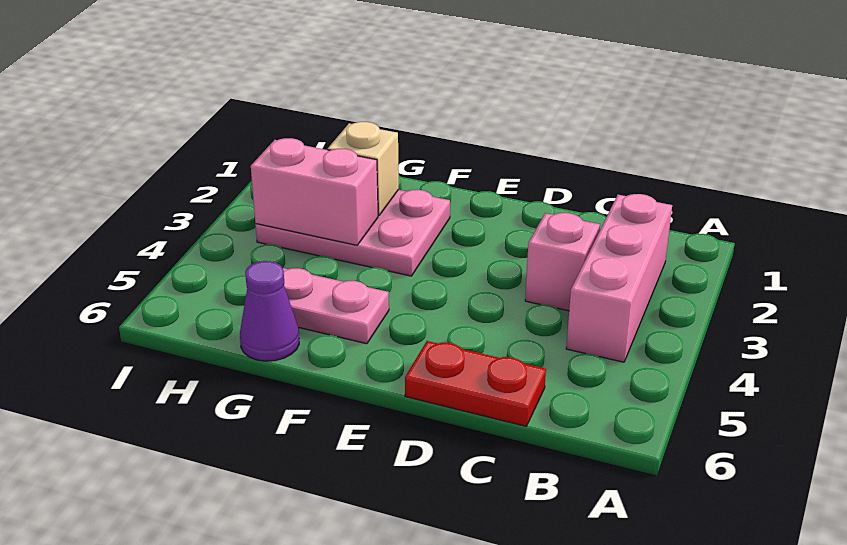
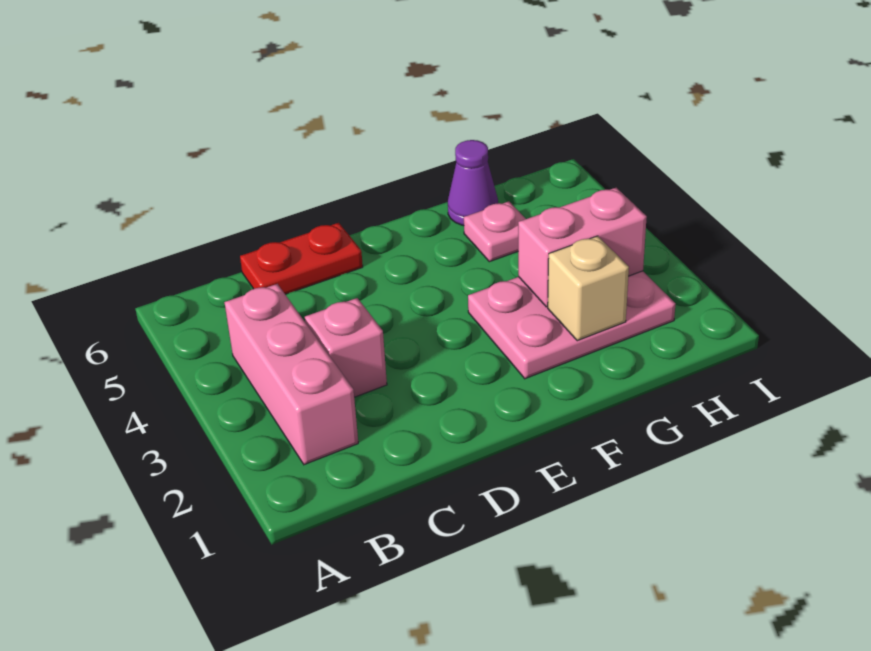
pink 1x2 plate [283,268,389,344] -> pink 1x1 plate [464,201,526,262]

